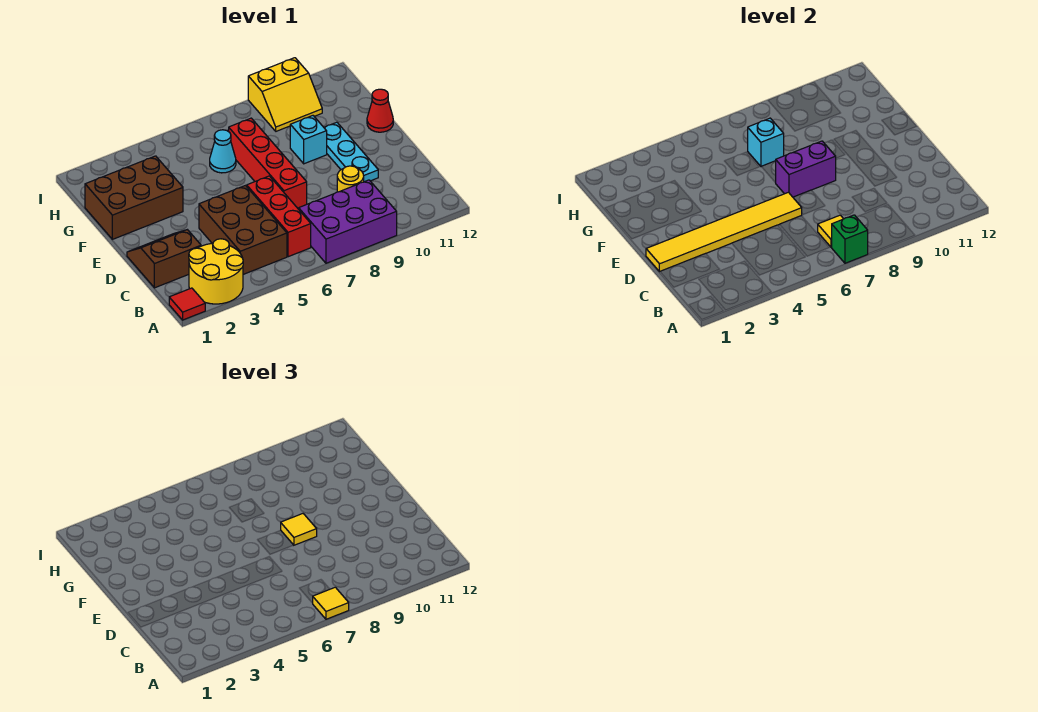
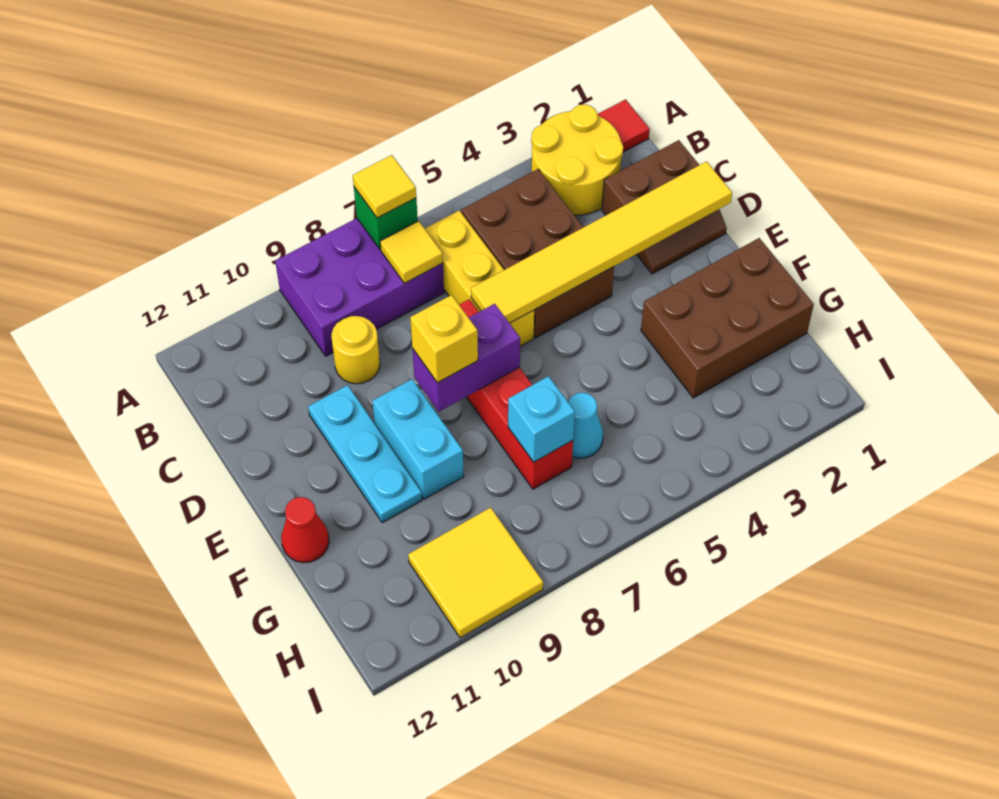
red 1x3 brick [247,176,311,257] -> yellow 1x3 brick [425,211,534,346]
yellow 1x1 tile [281,514,317,545] -> yellow 1x1 brick [410,295,478,383]
cyan 1x1 brick [290,116,327,164] -> cyan 1x2 brick [372,379,464,499]
yellow 2x2 slope [248,58,322,131] -> yellow 2x2 tile [408,507,543,638]

